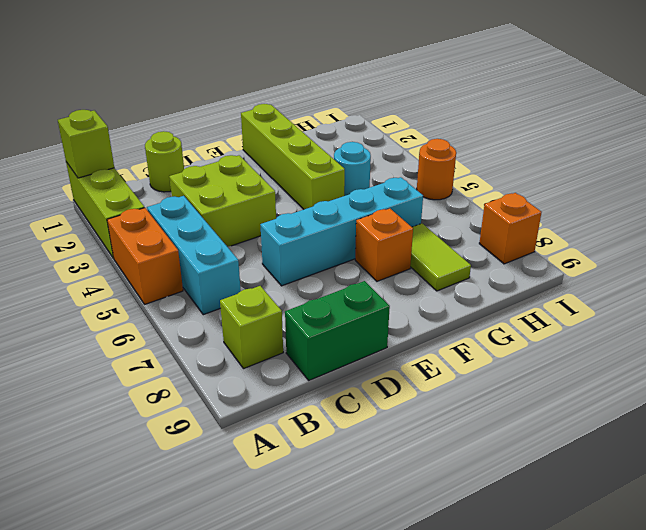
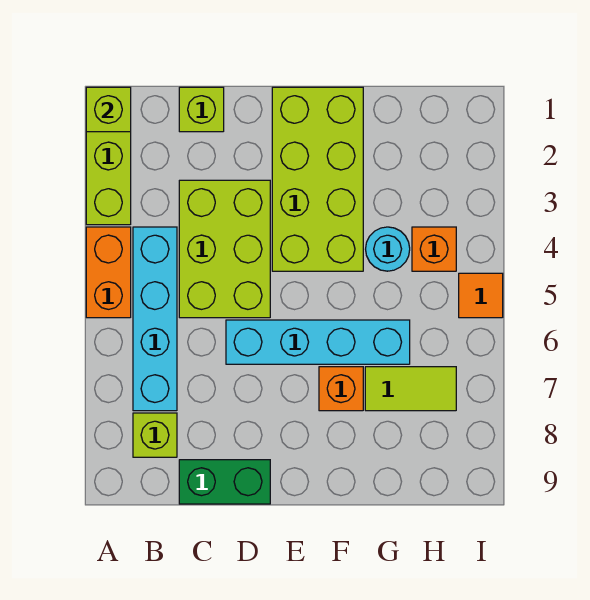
cyan 1x3 brick [147,196,241,315] -> cyan 1x4 brick [133,227,177,411]
lime 1x1 round brick [145,131,184,192] -> lime 1x1 brick [179,87,224,132]
lime 2x2 brick [169,155,276,247] -> lime 2x3 brick [179,180,270,318]
lime 1x4 brick [241,104,345,209] -> lime 2x4 brick [272,87,363,271]
lime 1x2 tile [410,224,471,291] -> lime 1x2 tile turned to [365,367,456,411]
orange 1x1 round brick [417,139,456,200] -> orange 1x1 tile [459,273,503,318]
orange 1x1 brick [479,193,542,264] -> orange 1x1 brick moved to [412,227,456,271]

